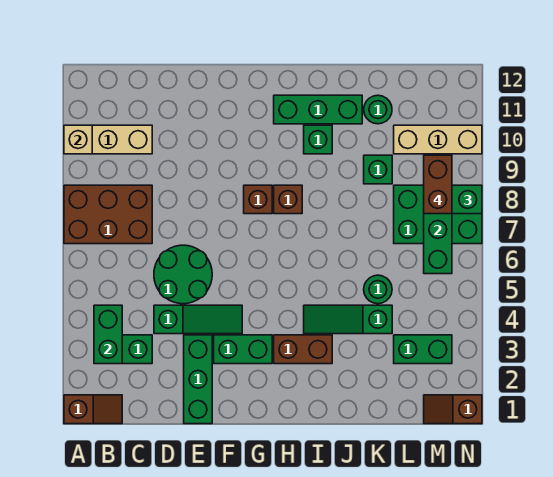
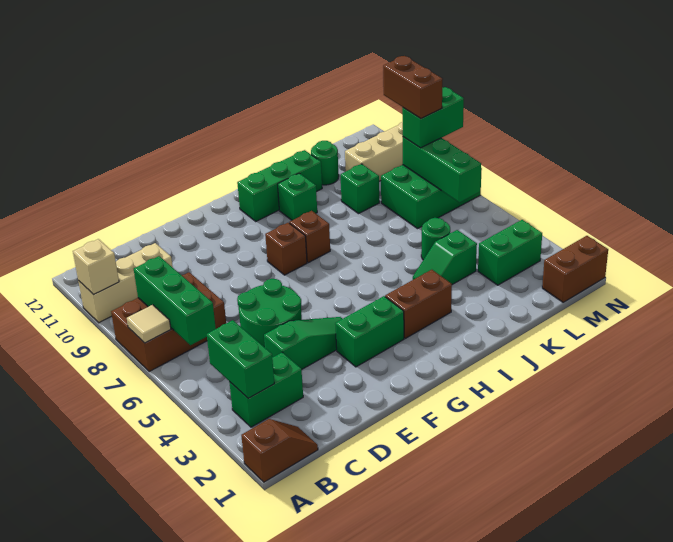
none -> tan 1x1 tile [127,305,171,343]
green 1x3 brick [184,335,212,424] -> green 1x3 brick moved to [134,256,216,345]
green 1x3 slope [304,305,392,334] -> green 1x2 slope [413,230,477,285]
brown 1x2 slope [424,395,482,424] -> brown 1x2 brick [542,236,608,302]

